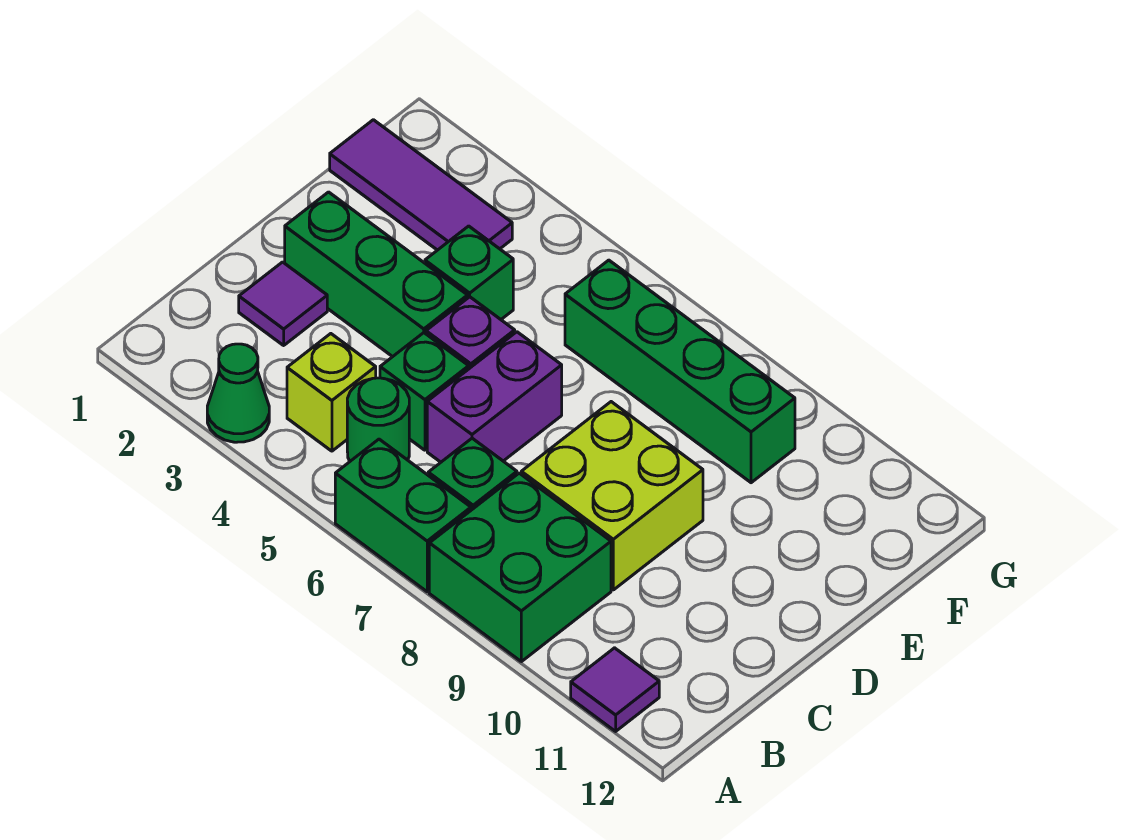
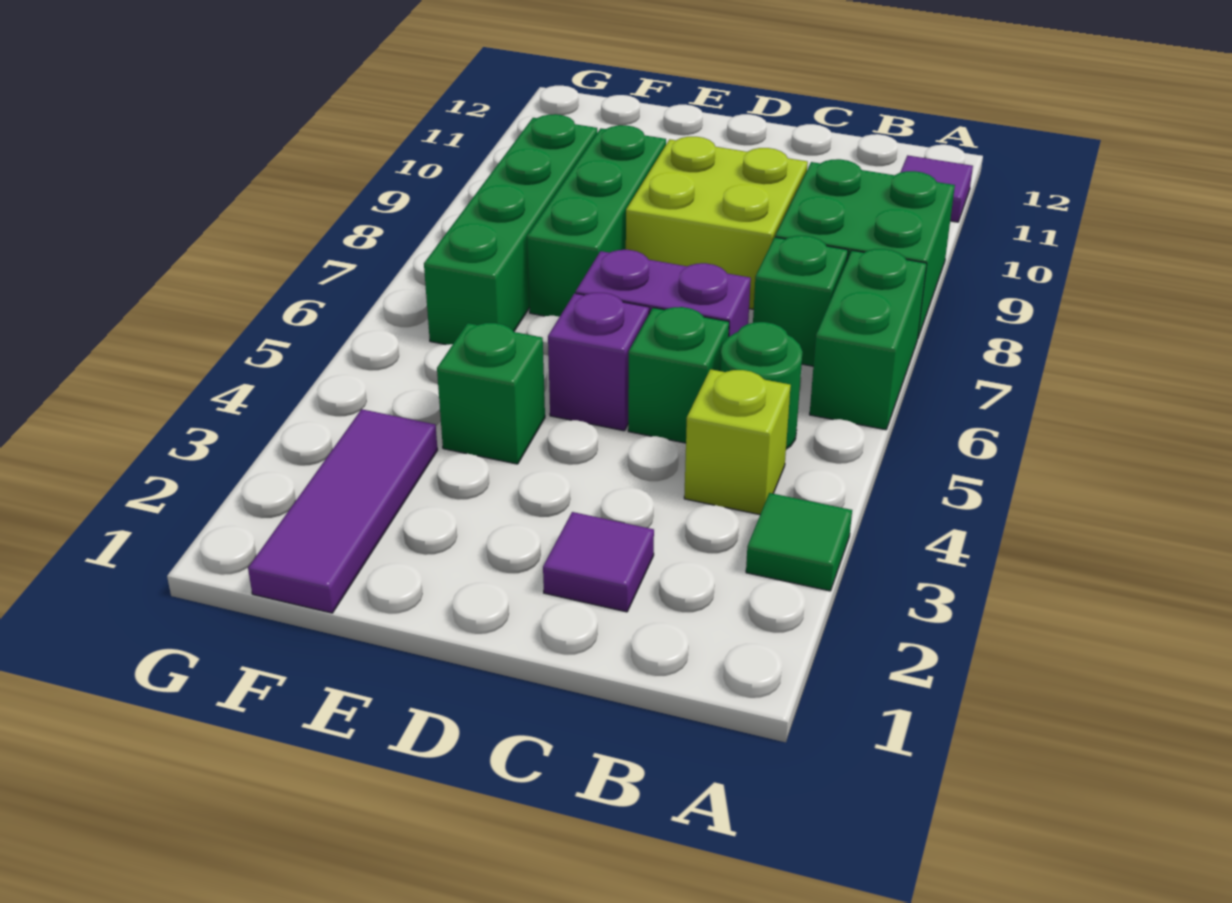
green 1x1 cone [207,344,269,442] -> green 1x1 tile [746,493,852,591]
green 1x3 brick [285,192,468,357] -> green 1x3 brick moved to [527,125,666,317]

